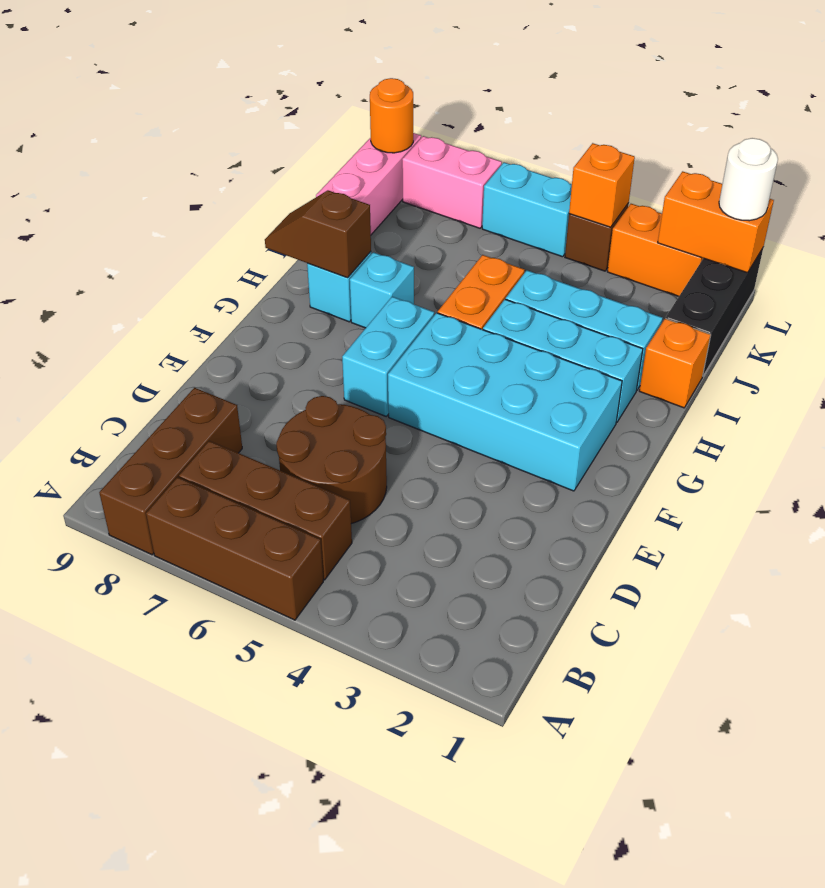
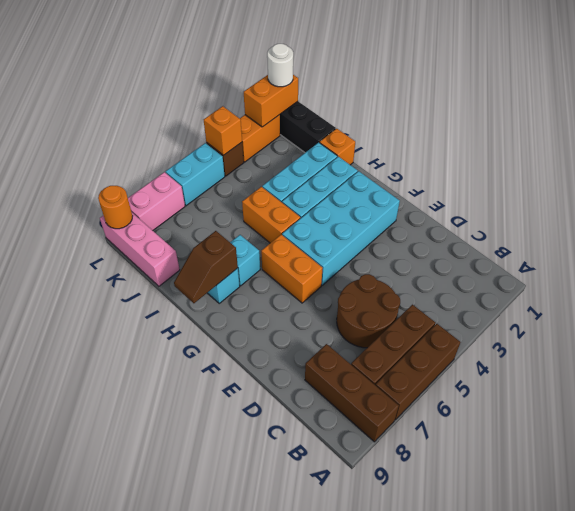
cyan 1x2 brick [342,297,434,416] -> orange 1x2 brick [261,235,323,303]

